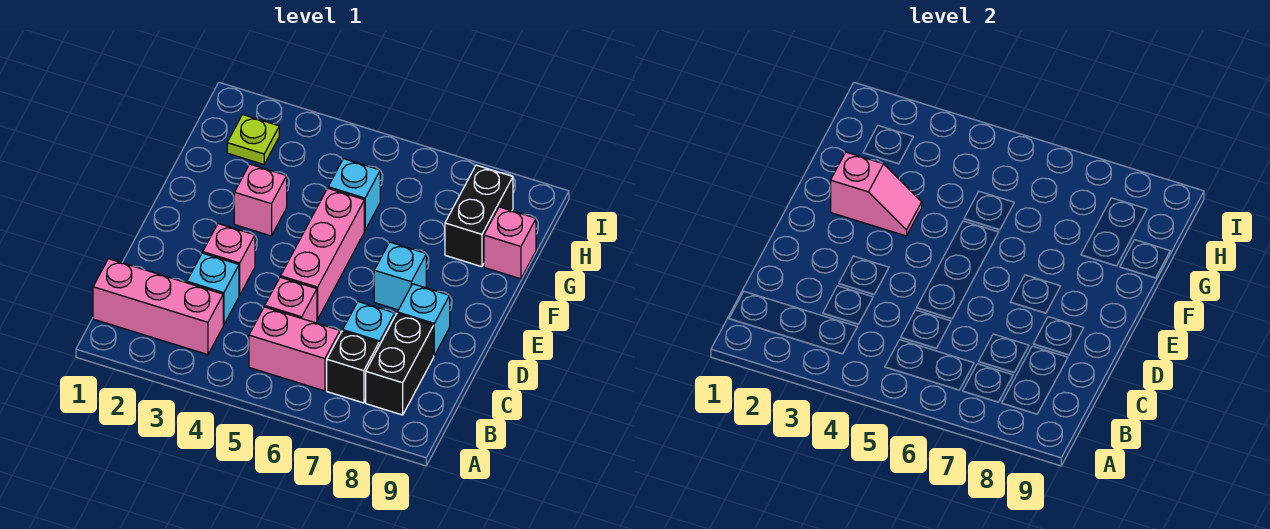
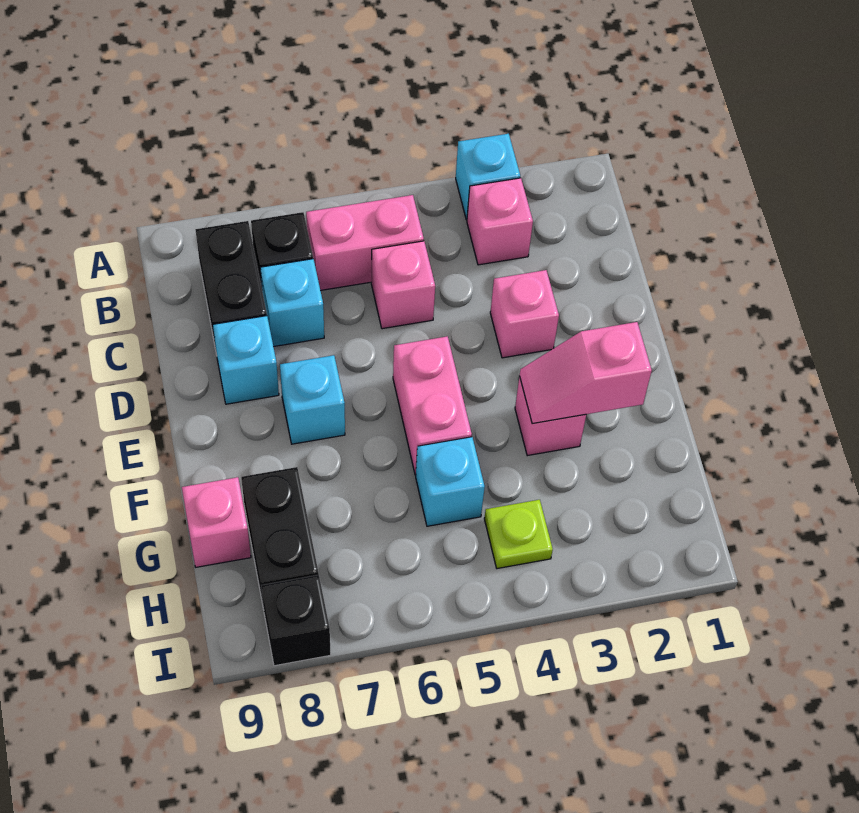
pink 1x3 brick [93,259,223,355] -> pink 1x1 brick [467,178,533,265]
cyan 1x1 brick [187,253,239,325] -> cyan 1x1 brick moved to [456,134,520,220]
pink 1x3 brick [281,188,364,319] -> pink 1x2 brick [393,336,472,475]
lime 1x1 plate [227,115,279,164] -> lime 1x1 plate moved to [484,500,553,569]
none -> black 1x1 brick [261,575,331,666]

